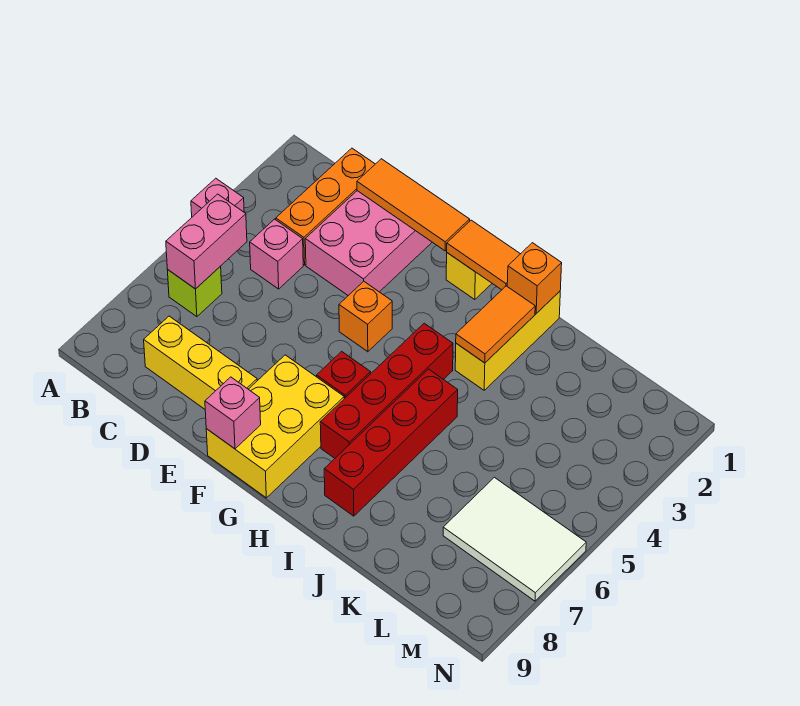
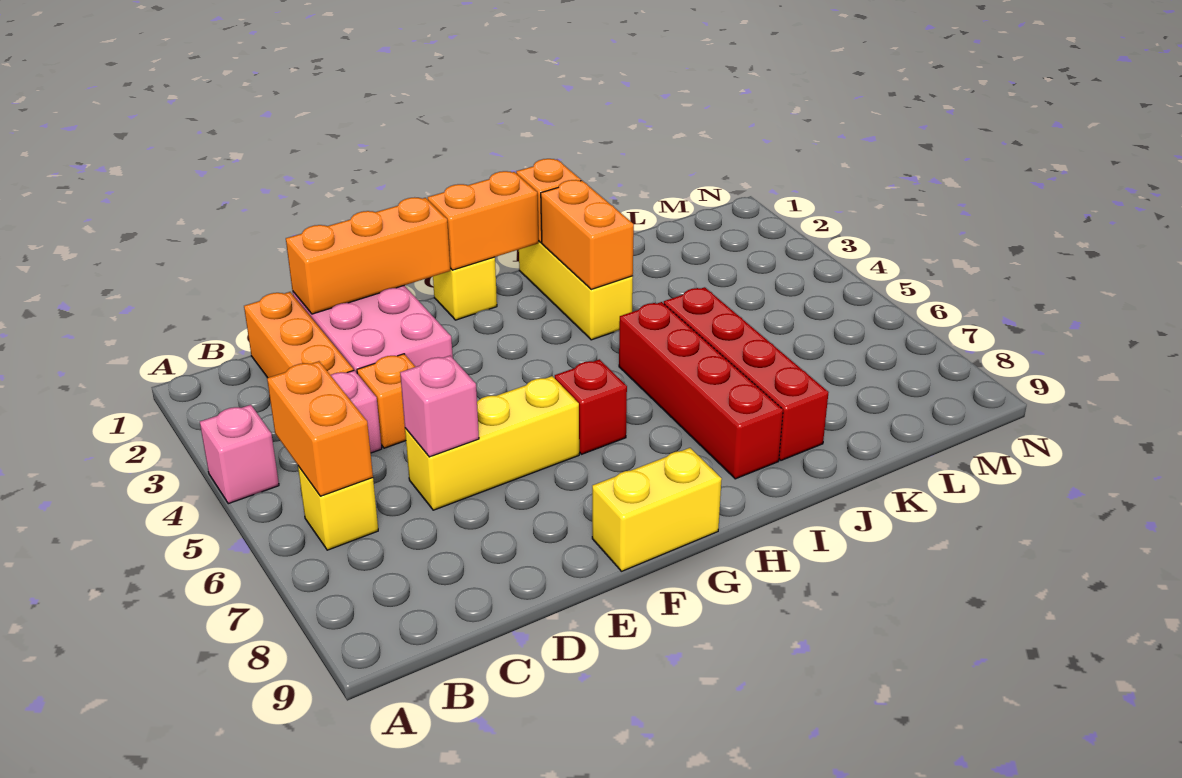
pink 1x2 brick [166,194,247,289] -> orange 1x2 brick [267,361,373,496]
lime 1x1 brick [167,266,222,317] -> yellow 1x1 brick [298,466,378,550]
yellow 1x3 brick [144,316,257,409] -> yellow 1x3 brick moved to [405,376,579,510]
orange 1x3 tile [357,159,470,251] -> orange 1x3 brick [286,197,450,314]
orange 1x1 brick [339,281,392,352] -> orange 1x1 brick moved to [357,354,415,448]
yellow 2x3 brick [206,355,344,498] -> yellow 1x2 brick [592,448,722,571]
pink 1x1 brick [205,377,261,449] -> pink 1x1 brick moved to [400,356,479,457]
orange 1x2 tile [447,220,520,290] -> orange 1x2 brick [428,171,539,270]
red 1x4 brick [320,323,453,458] -> red 1x4 brick moved to [664,287,829,460]
orange 1x2 tile [456,286,535,363] -> orange 1x2 brick [541,180,634,289]
white 2x3 tile [443,477,586,601] -> none

